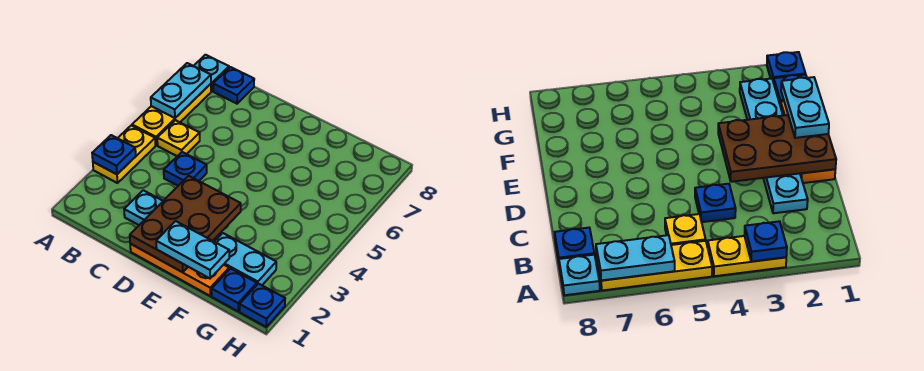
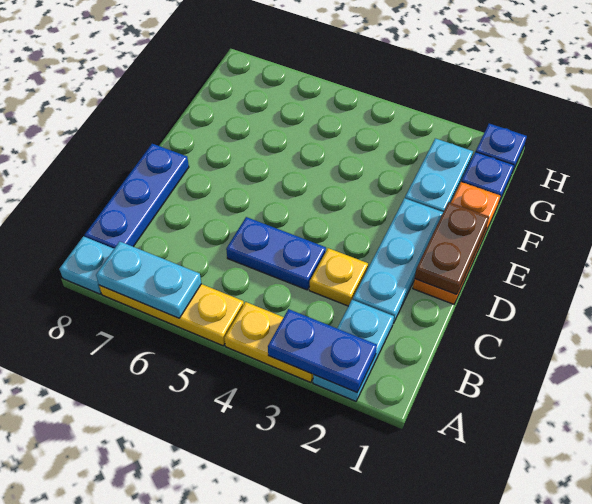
blue 1x1 plate [92,135,136,174] -> blue 1x2 plate [268,309,377,392]
yellow 1x1 plate [157,120,200,156] -> yellow 1x1 plate moved to [309,248,368,306]
blue 1x1 plate [213,67,254,104] -> blue 1x3 plate [85,144,189,248]
blue 1x1 plate [164,152,207,186] -> blue 1x2 plate [226,217,326,290]
brown 2x3 plate [130,176,241,272] -> brown 1x2 plate [415,202,489,294]
cyan 1x2 plate [156,221,229,278] -> cyan 1x2 plate moved to [313,300,394,401]

